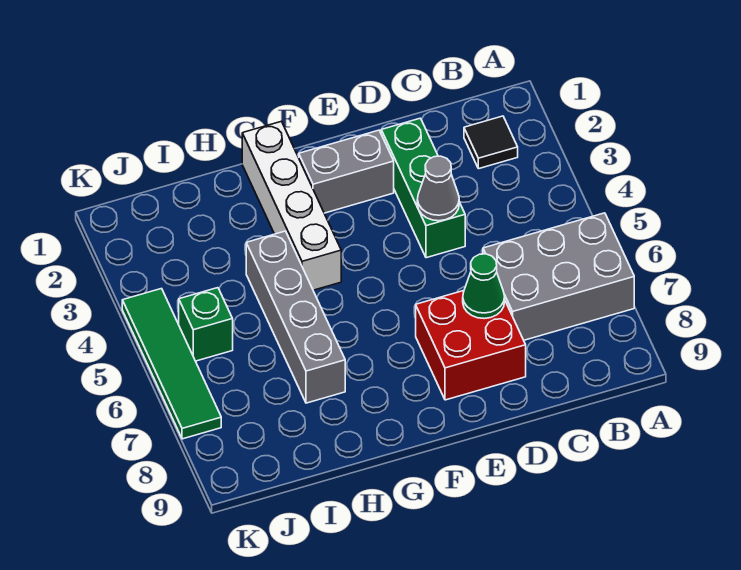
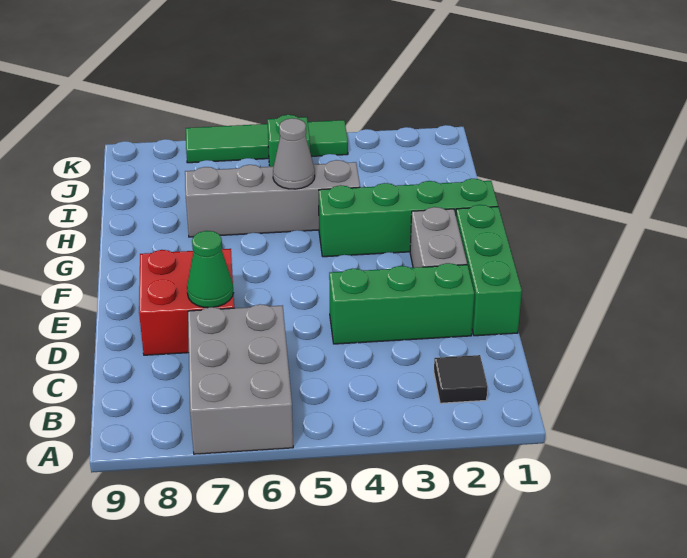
none -> green 1x3 brick [456,205,522,336]
grey 1x1 cone [417,156,459,221] -> grey 1x1 cone moved to [273,118,315,189]
white 1x4 brick [242,121,341,290] -> green 1x4 brick [319,179,498,257]

